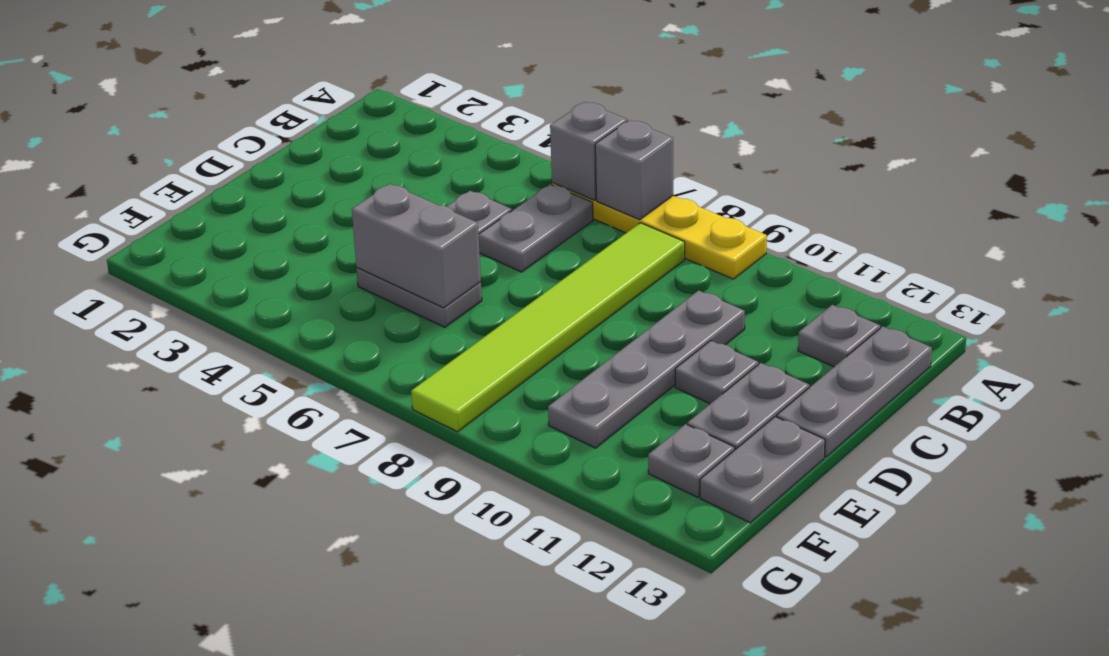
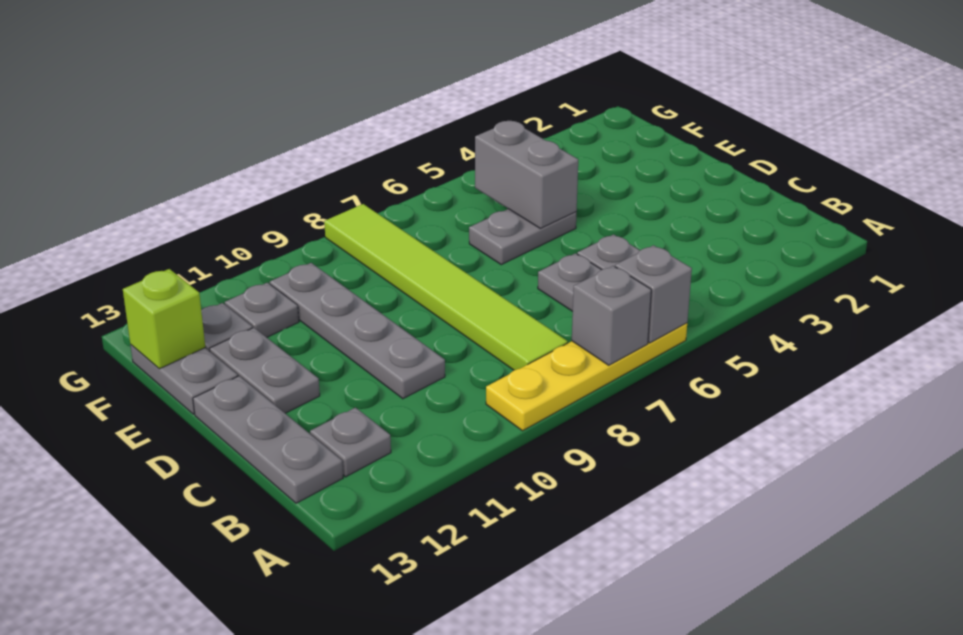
grey 1x1 plate [675,341,758,404] -> grey 1x1 plate moved to [225,283,299,337]
grey 1x2 brick [352,184,481,308] -> grey 1x2 brick turned to [475,121,578,229]
none -> lime 1x1 brick [123,269,205,369]

